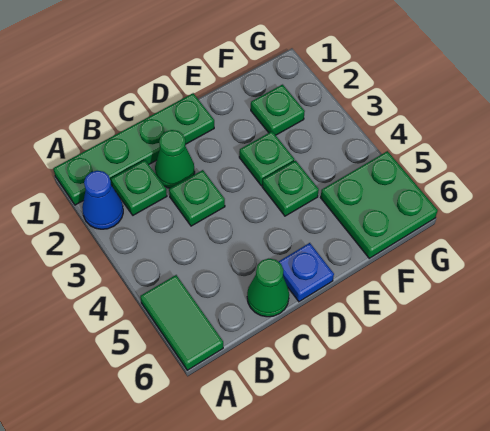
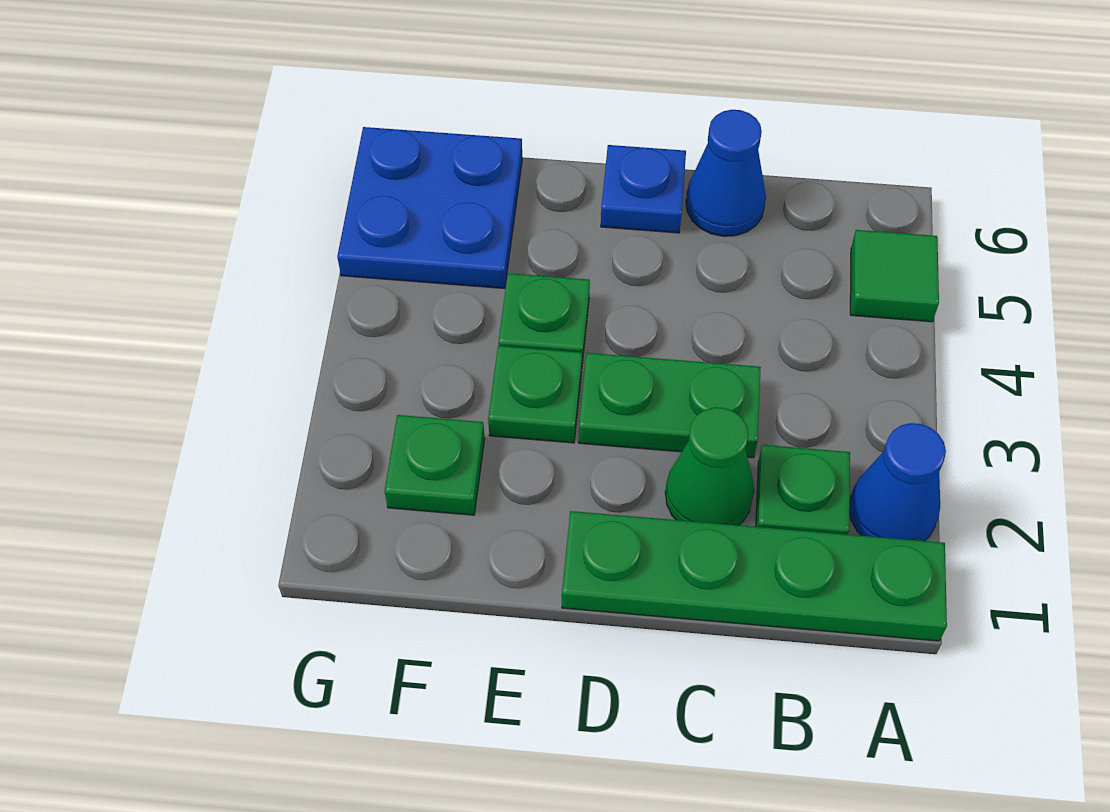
green 1x2 tile [140,275,223,370] -> green 1x1 tile [850,230,939,322]
green 1x1 plate [169,170,225,226] -> green 1x2 plate [579,353,761,458]
green 1x1 cone [247,258,289,317] -> blue 1x1 cone [686,110,766,236]
green 2x2 plate [321,151,438,258] -> blue 2x2 plate [337,127,522,289]

